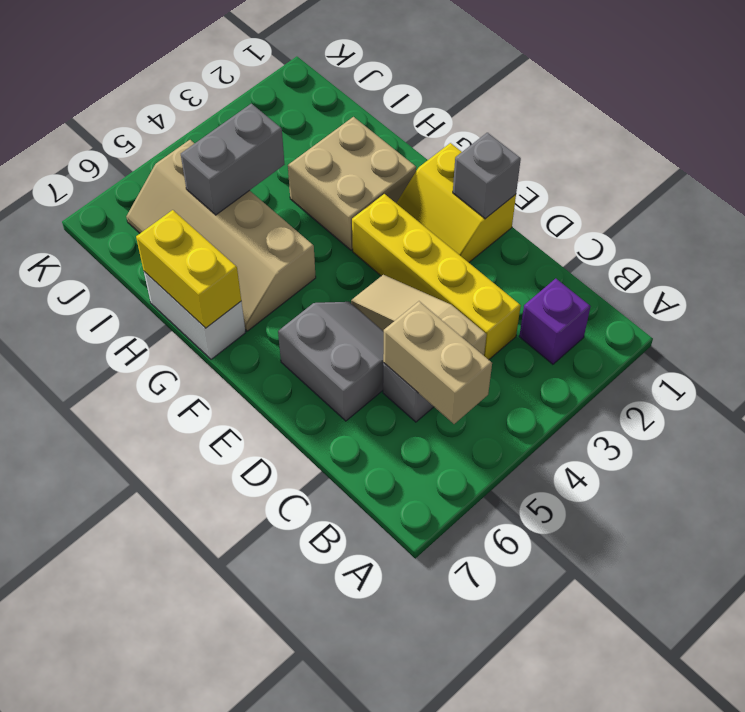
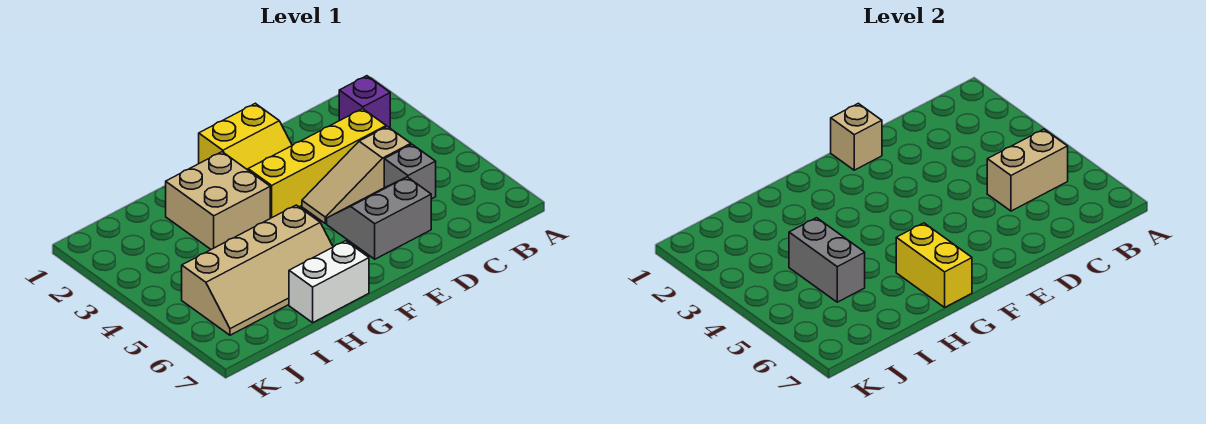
grey 1x1 brick [453,133,521,219] -> tan 1x1 brick [831,103,882,170]
yellow 1x2 brick [136,210,241,328] -> yellow 1x2 brick turned to [896,223,972,307]

